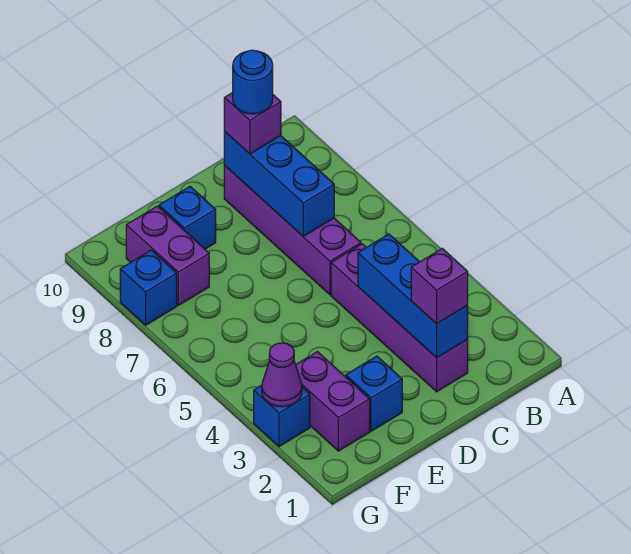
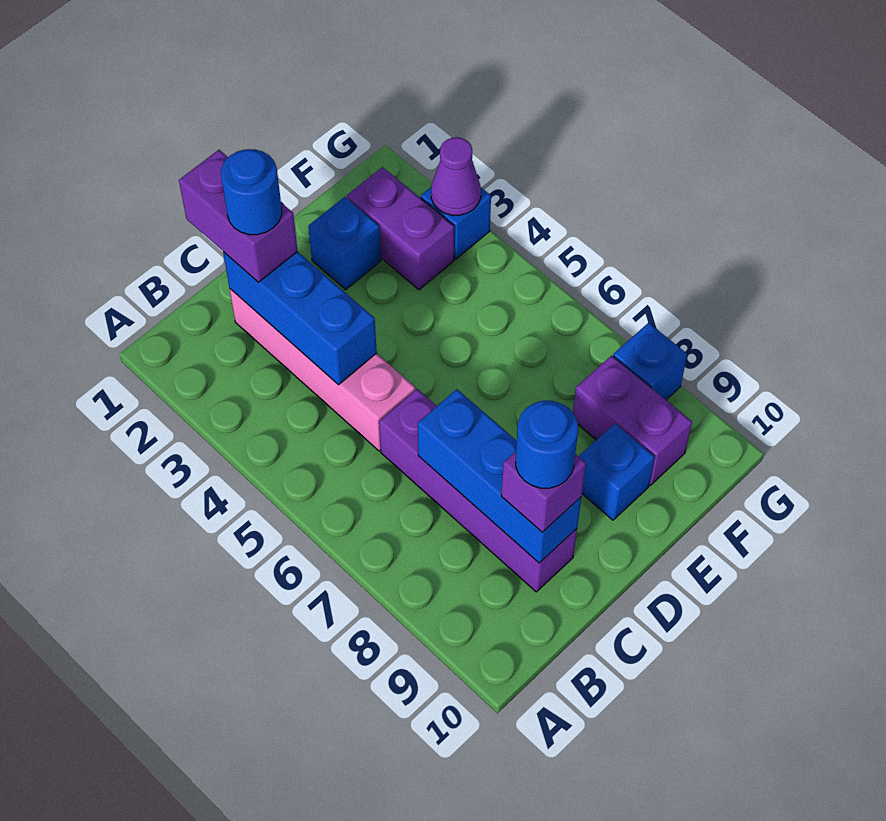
purple 1x4 brick [331,244,468,392] -> pink 1x4 brick [230,289,415,451]
purple 1x1 brick [411,248,468,324] -> purple 1x2 brick [179,150,298,282]
none -> blue 1x1 round brick [221,149,282,235]

